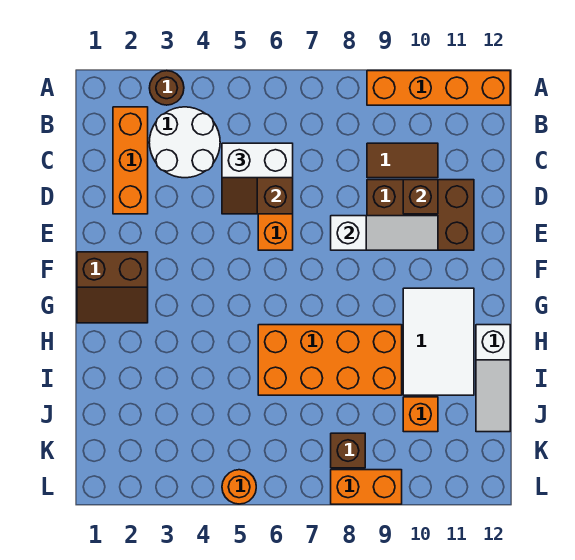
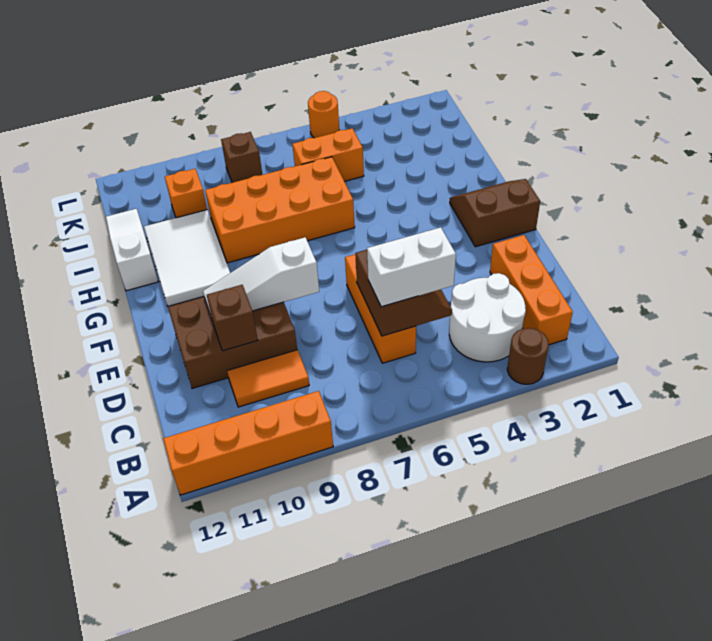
brown 1x2 tile [367,143,438,178] -> orange 1x2 tile [227,350,309,407]
orange 1x2 brick [331,470,402,504] -> orange 1x2 brick moved to [292,128,364,181]

